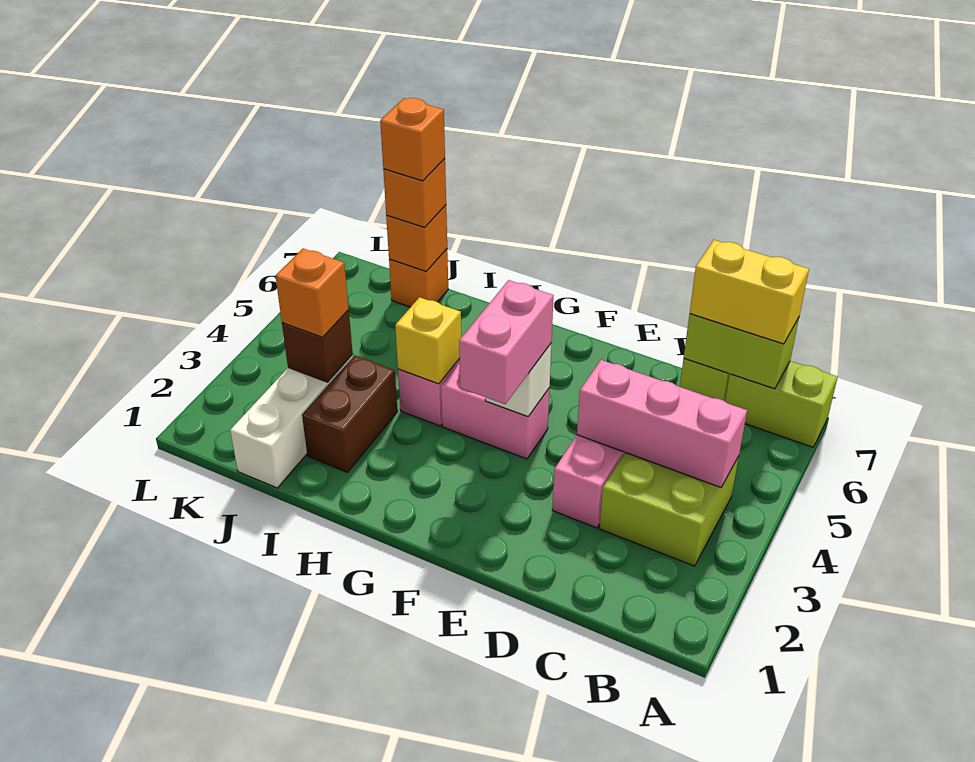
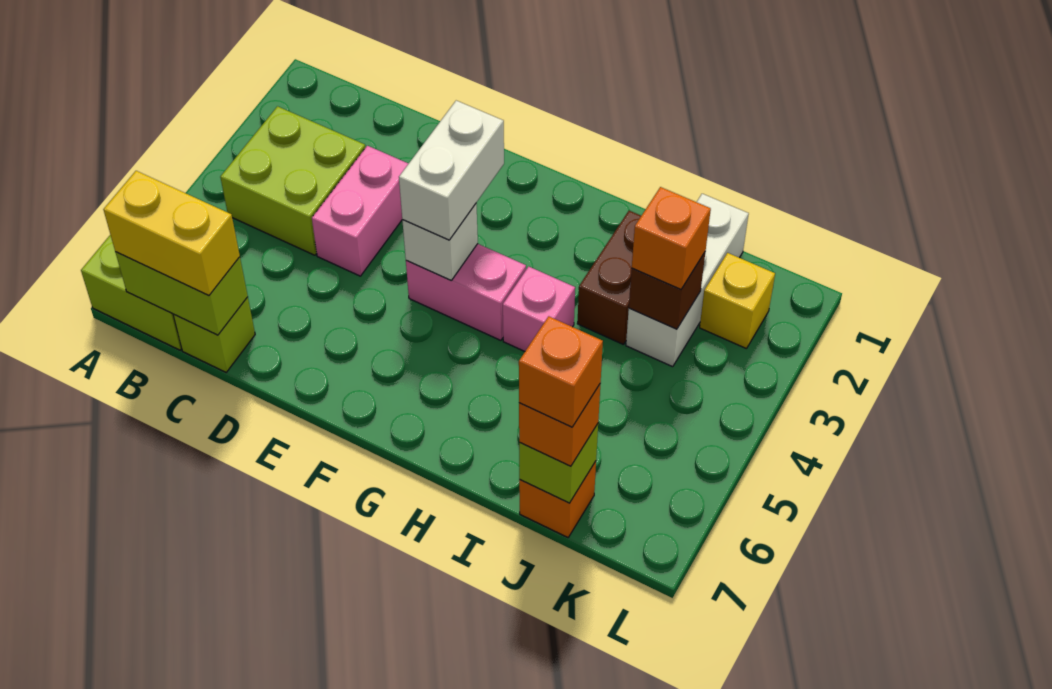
pink 1x3 brick [577,360,747,487] -> none
pink 1x2 brick [459,280,554,404] -> white 1x2 brick [399,101,504,240]
yellow 1x1 brick [395,297,461,384] -> yellow 1x1 brick moved to [700,253,775,349]
orange 1x1 brick [386,205,447,271] -> lime 1x1 brick [519,424,598,503]

